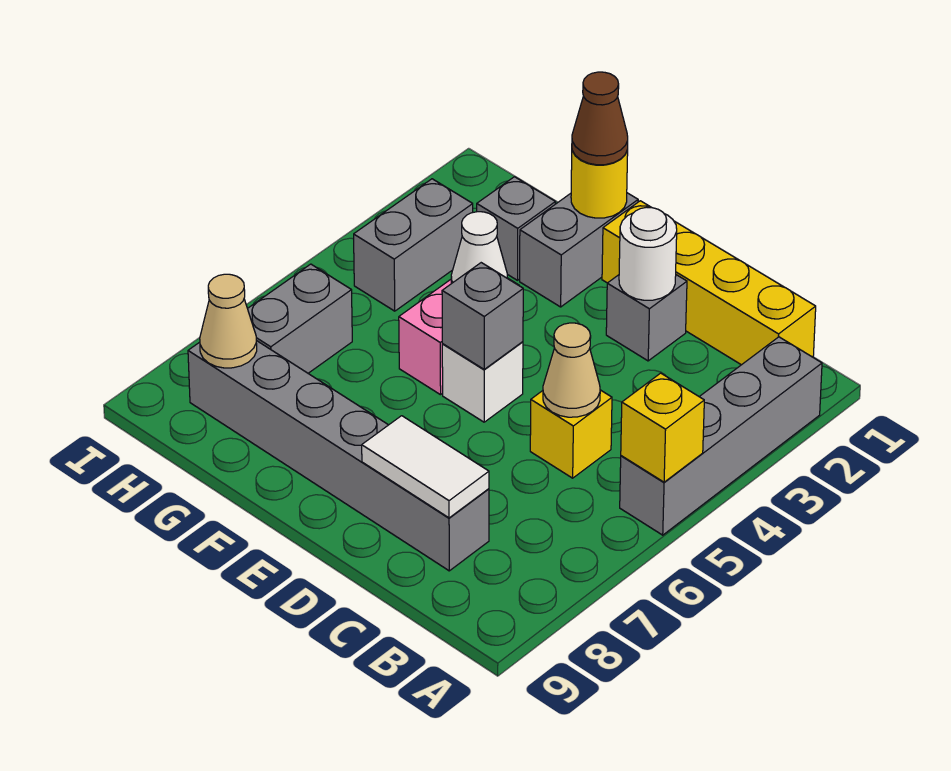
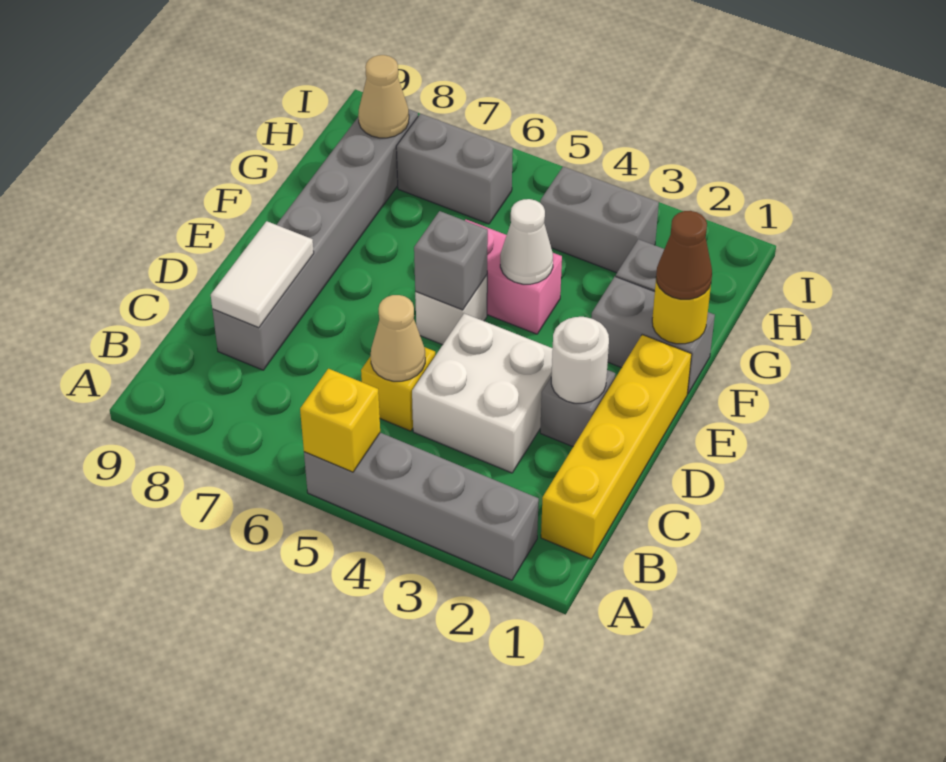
none -> white 2x2 brick [412,314,553,473]

